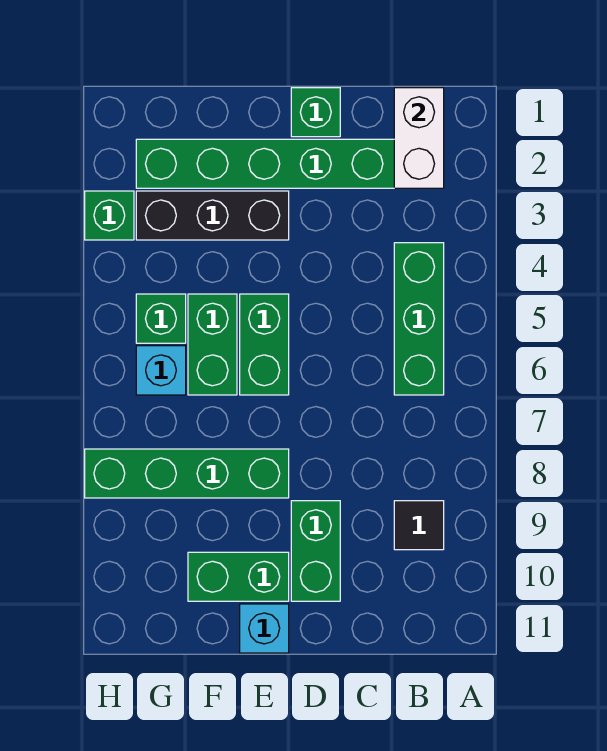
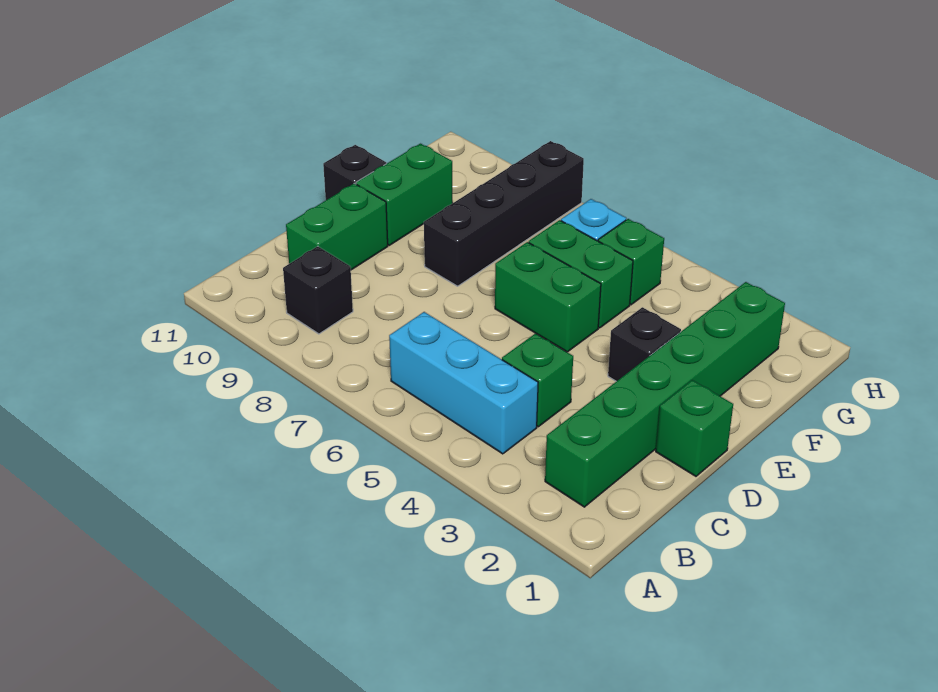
white 1x2 brick [394,88,444,188] -> none
green 1x3 brick [394,243,444,395] -> cyan 1x3 brick [389,312,538,454]
black 1x1 tile [394,501,444,550] -> black 1x1 brick [283,246,353,334]
green 1x2 brick [291,501,340,601] -> green 1x2 brick turned to [286,183,388,270]
black 1x3 brick [136,191,289,240] -> black 1x1 brick [608,307,681,381]
green 1x4 brick [85,449,289,498] -> black 1x4 brick [424,141,584,286]
cyan 1x1 brick [240,604,289,653] -> black 1x1 brick [323,145,386,200]
green 1x1 brick [85,191,134,240] -> green 1x1 brick moved to [502,333,573,427]

